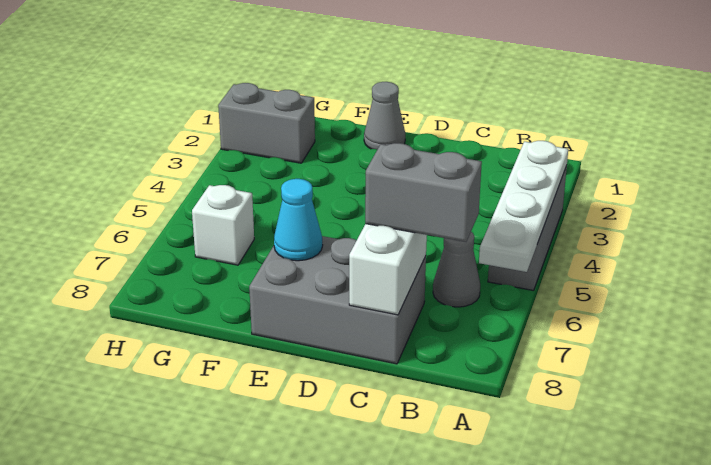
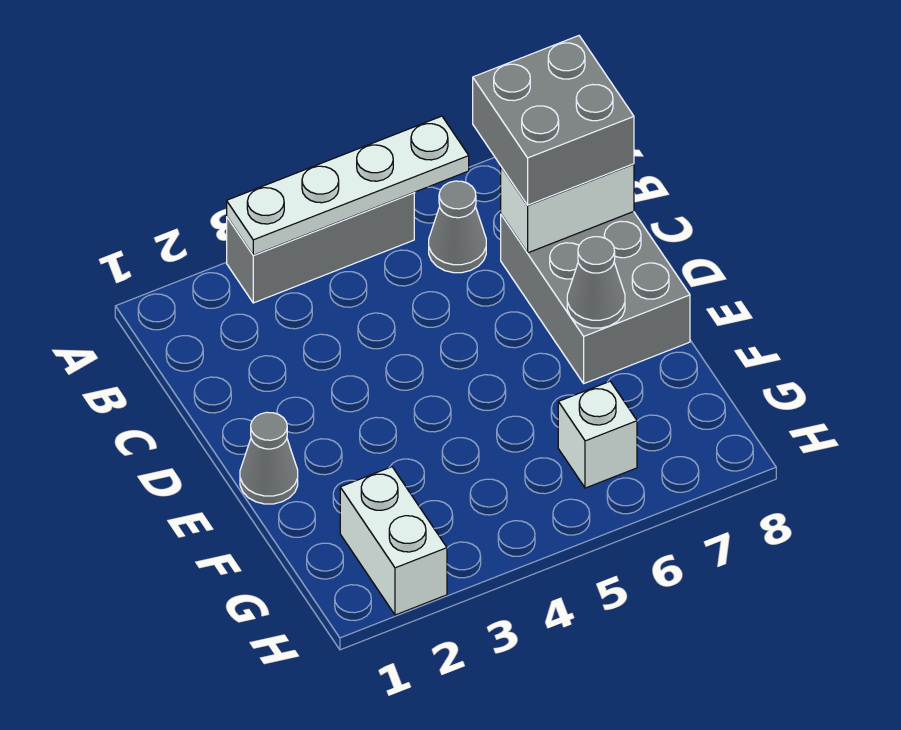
grey 1x2 brick [365,143,482,242] -> grey 2x2 brick [473,36,634,205]
cyan 1x1 cone [274,179,323,261] -> grey 1x1 cone [567,237,625,328]
grey 1x2 brick [218,83,315,163] -> white 1x2 brick [340,467,447,615]

